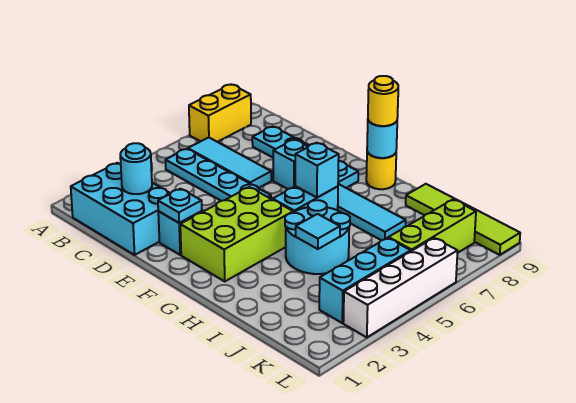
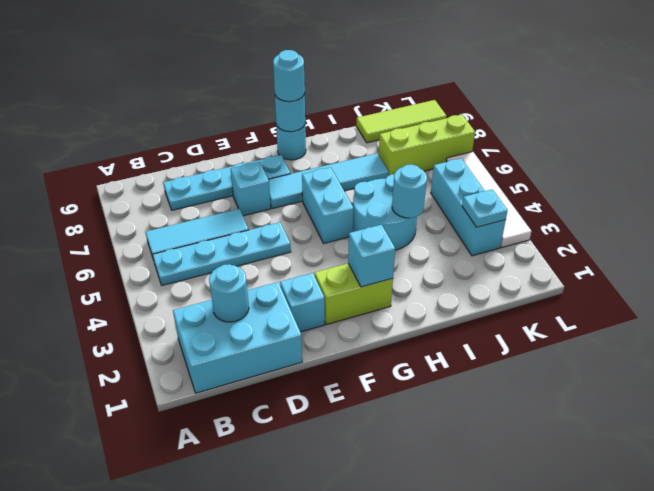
yellow 1x2 brick [189,85,251,142] -> none
cyan 1x1 plate [158,189,202,223] -> cyan 1x1 plate moved to [462,189,508,227]
lime 2x3 brick [180,187,293,281] -> lime 1x2 brick [315,263,393,325]
cyan 1x1 brick [295,143,339,198] -> cyan 1x1 brick moved to [348,225,395,287]
yellow 1x1 round brick [366,152,396,189] -> cyan 1x1 round brick [276,125,306,160]
yellow 1x1 round brick [368,76,398,126] -> cyan 1x1 round brick [273,50,305,102]
cyan 1x1 tile [296,214,340,249] -> cyan 1x1 round brick [392,165,427,218]
lime 1x4 tile [406,184,520,255] -> lime 1x3 tile [356,100,446,143]
lime 1x3 brick [389,200,476,253] -> lime 1x3 brick turned to [379,115,475,176]
white 1x4 brick [343,238,458,337] -> white 1x4 tile [446,152,532,247]

